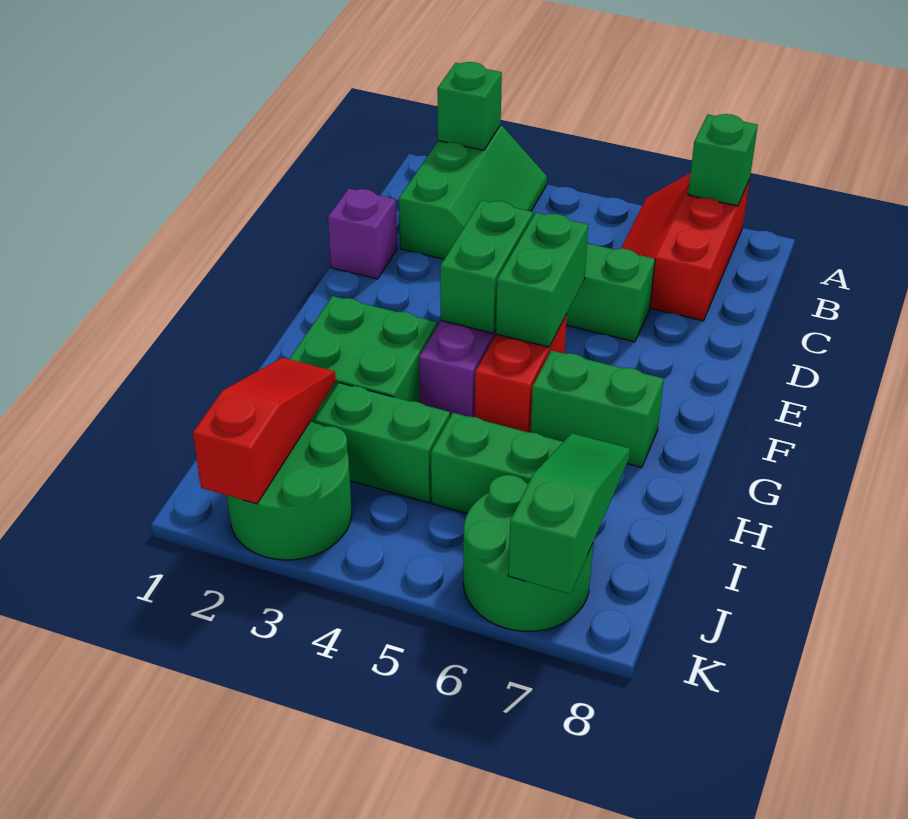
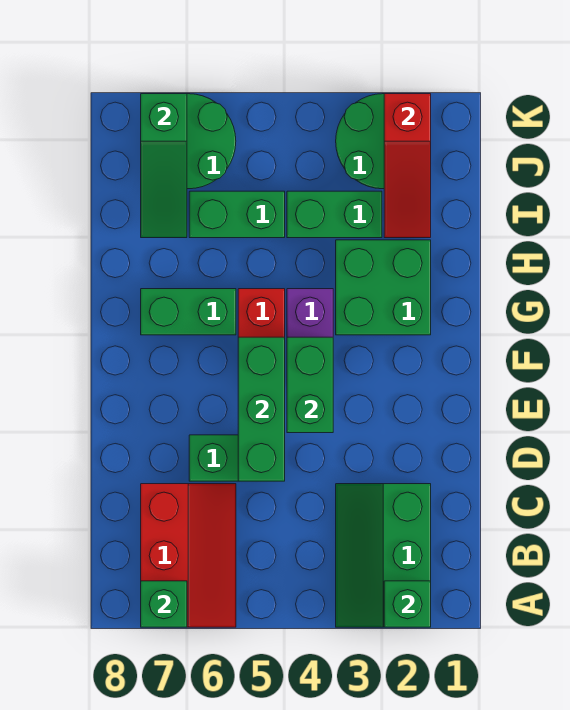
purple 1x1 brick [328,188,397,279] -> none
green 1x2 brick [496,213,588,347] -> green 1x3 brick [238,337,285,481]

